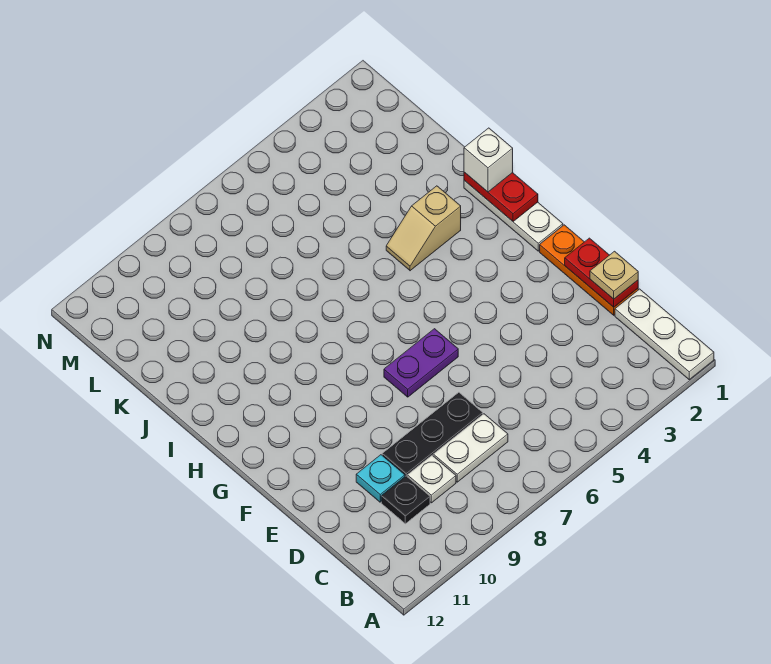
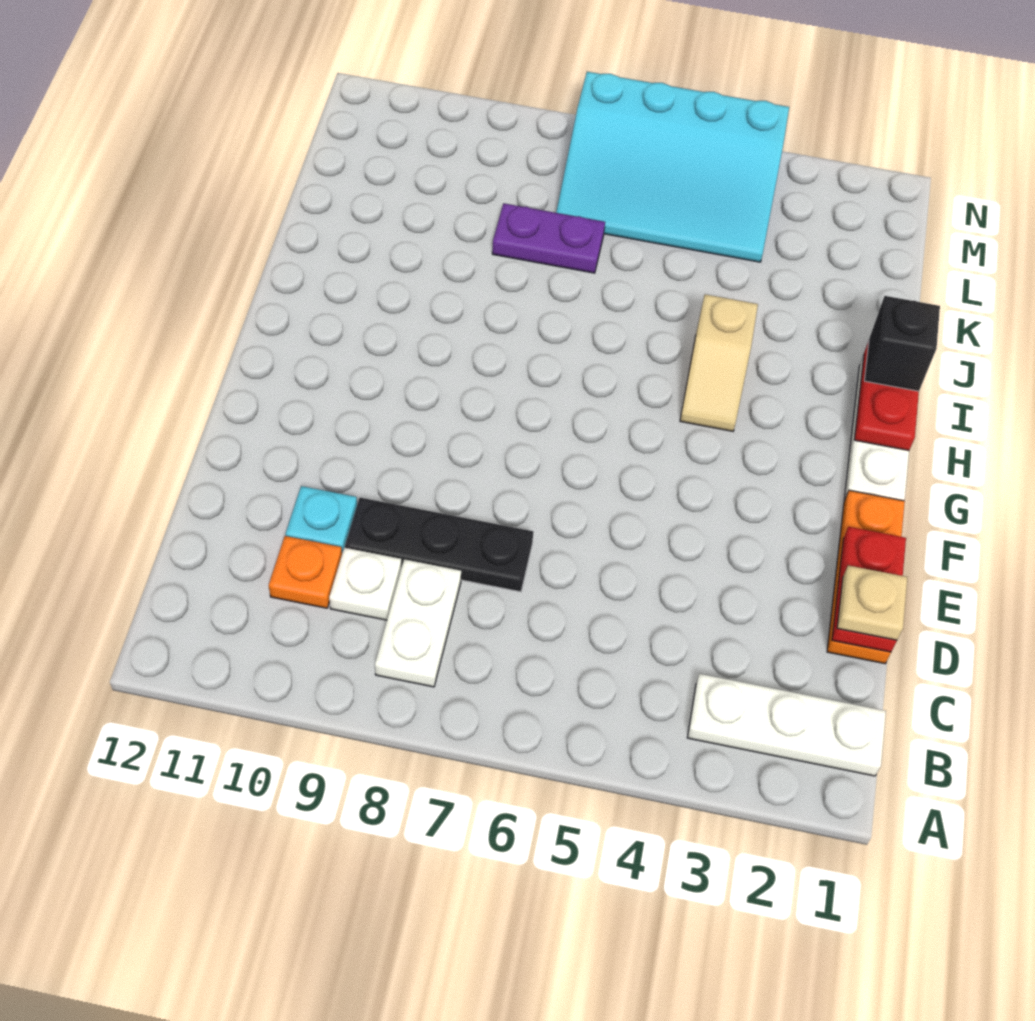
white 1x3 plate [615,289,714,379] -> white 1x3 plate turned to [687,674,886,776]
white 1x2 plate [433,414,508,482] -> white 1x2 plate turned to [375,559,461,687]
black 1x1 plate [381,476,430,524] -> orange 1x1 plate [269,536,342,608]
purple 1x2 plate [384,329,458,397] -> purple 1x2 plate moved to [492,203,605,273]
white 1x1 brick [464,128,513,192] -> black 1x1 brick [864,296,940,391]
tan 1x2 slope [386,186,461,271] -> tan 1x2 slope turned to [680,294,758,431]
none -> cyan 3x4 slope [556,72,789,262]

